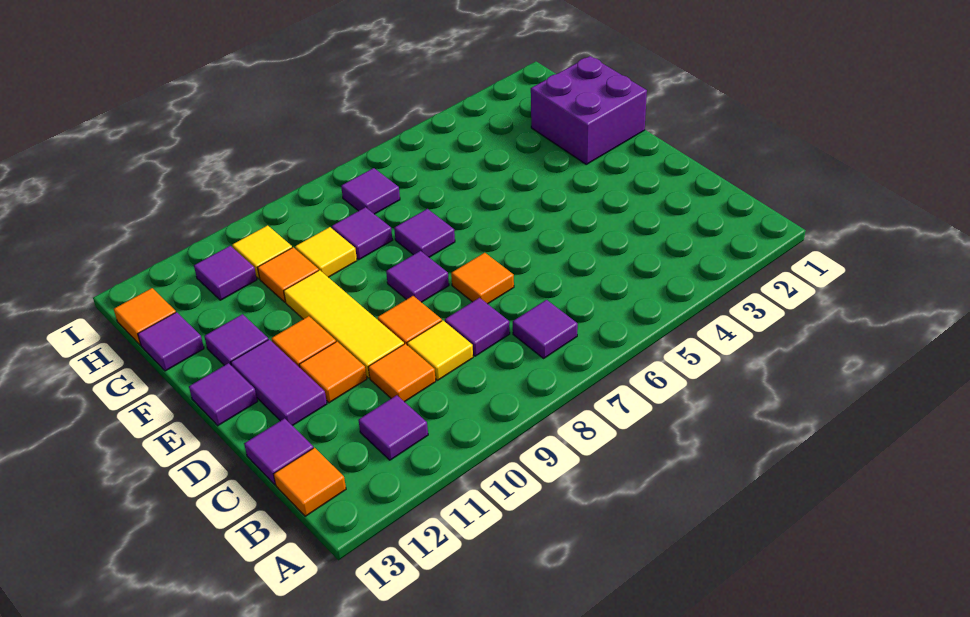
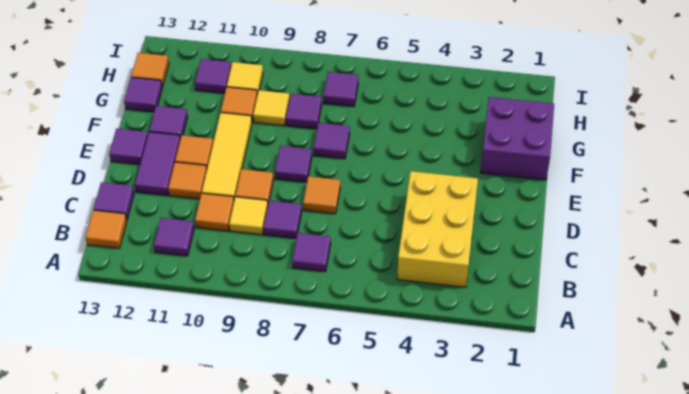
none -> yellow 2x3 brick [398,171,478,287]

